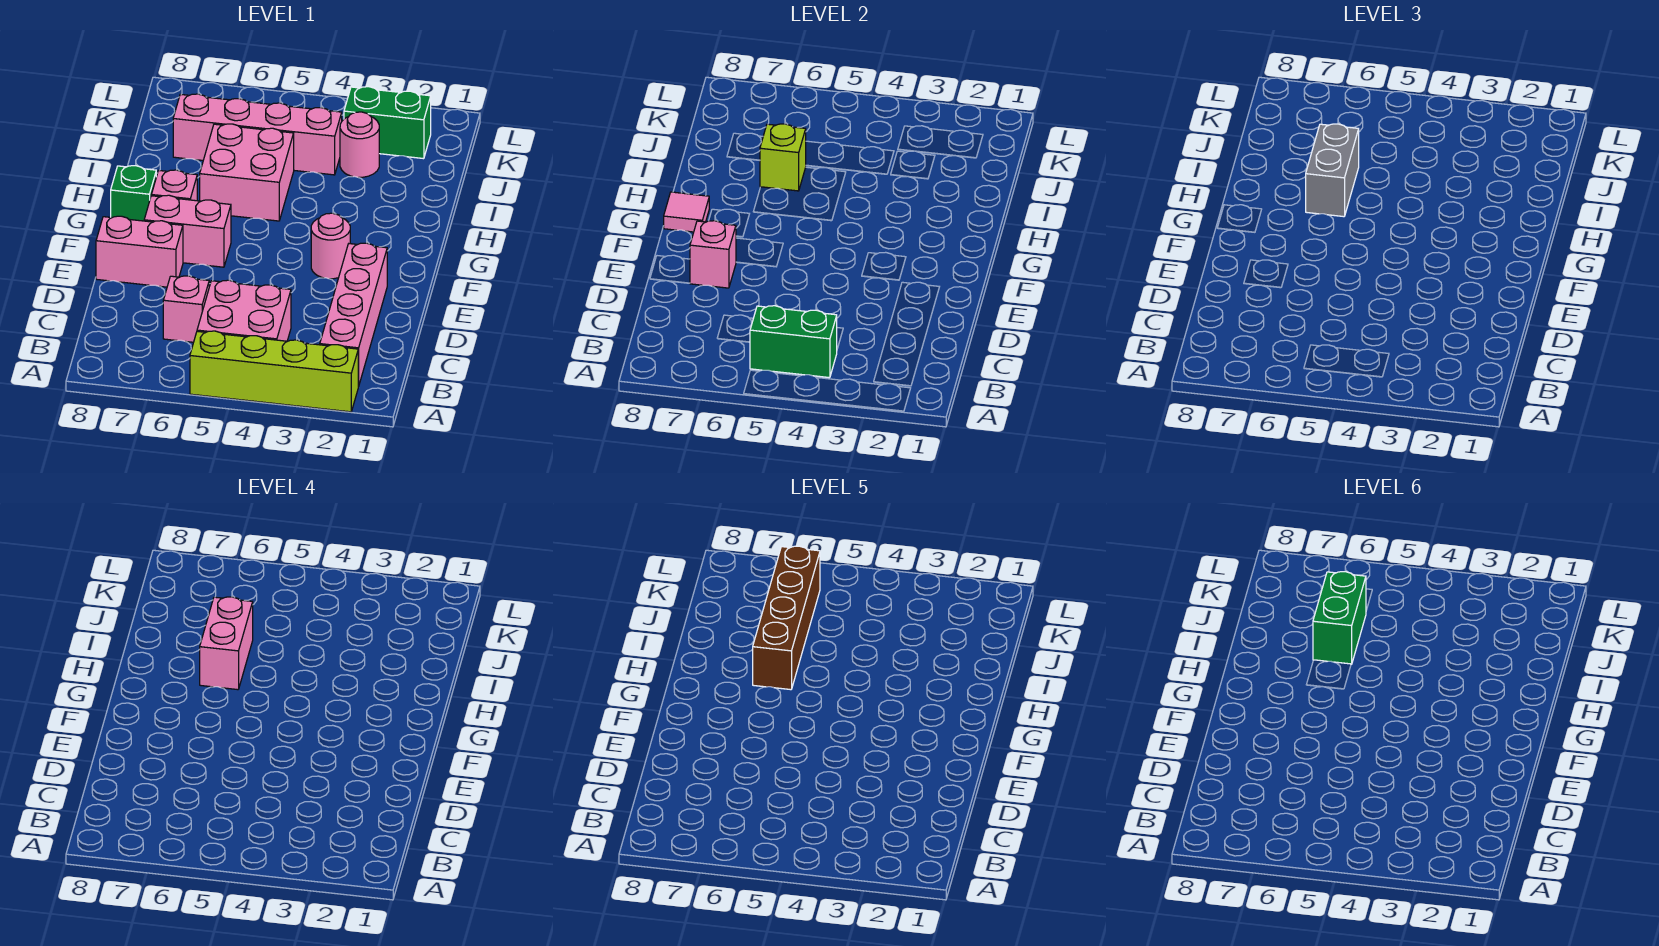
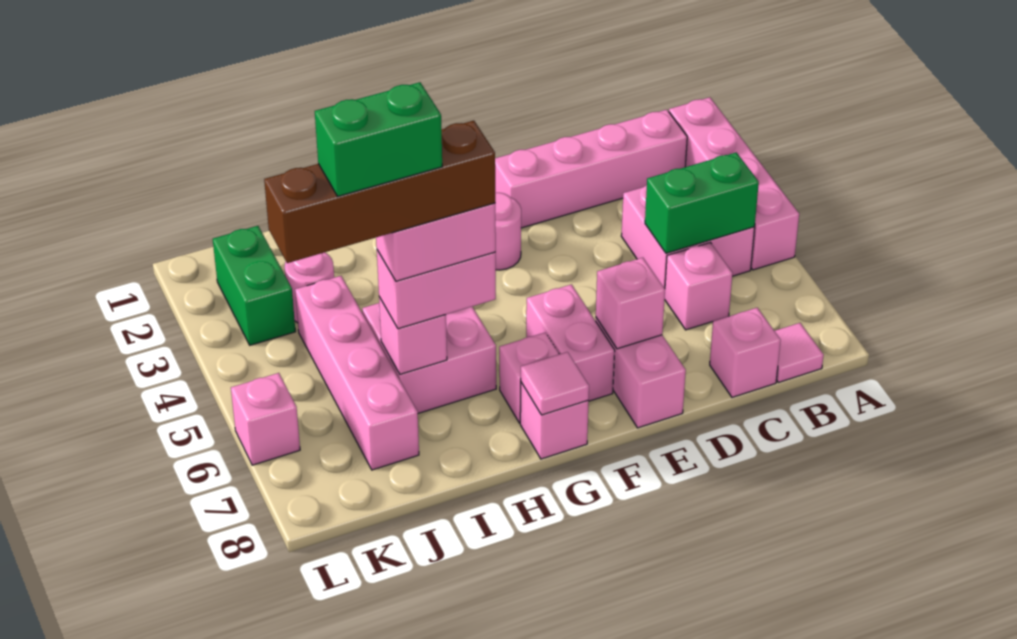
lime 1x4 brick [190,331,358,412] -> pink 1x4 brick [669,97,799,270]
green 1x2 brick [750,306,837,378] -> green 1x2 brick turned to [645,152,759,253]
none -> pink 1x1 tile [775,323,824,383]
none -> pink 1x1 brick [710,308,781,397]
green 1x1 brick [111,166,156,221] -> pink 1x1 brick [520,383,589,459]
grey 1x2 brick [1306,124,1359,217] -> pink 1x2 brick [377,250,496,329]
lime 1x1 brick [760,124,806,191] -> pink 1x1 brick [379,297,447,374]
none -> pink 1x1 brick [231,373,300,465]

